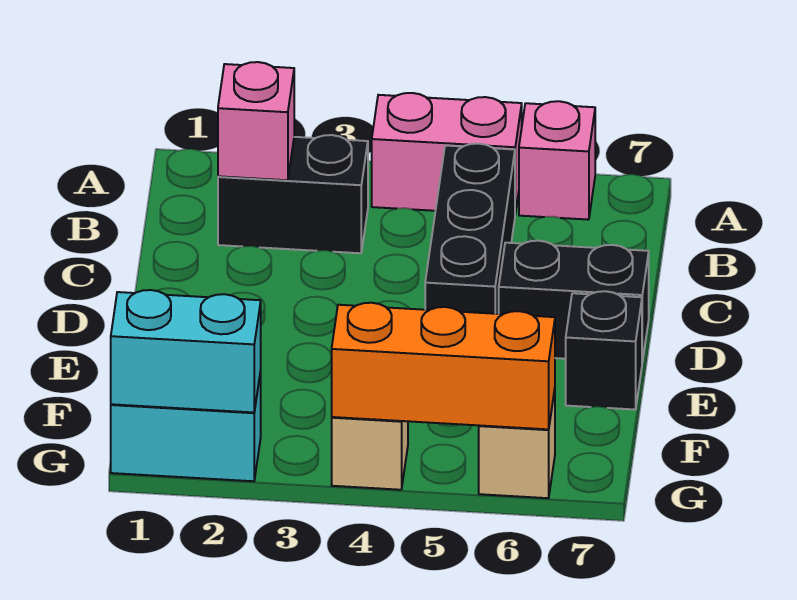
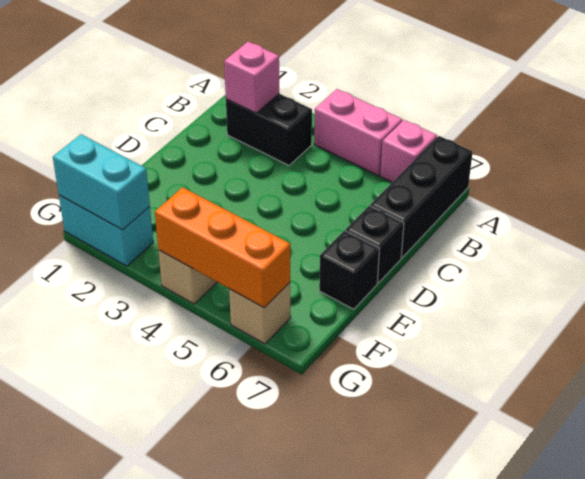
black 1x3 brick [425,144,515,314] -> black 1x3 brick moved to [370,136,472,257]
black 1x2 brick [499,241,649,362] -> black 1x1 brick [346,206,404,283]

